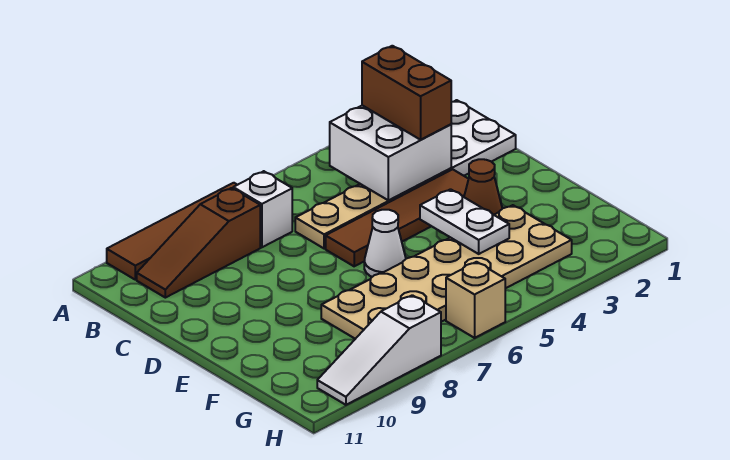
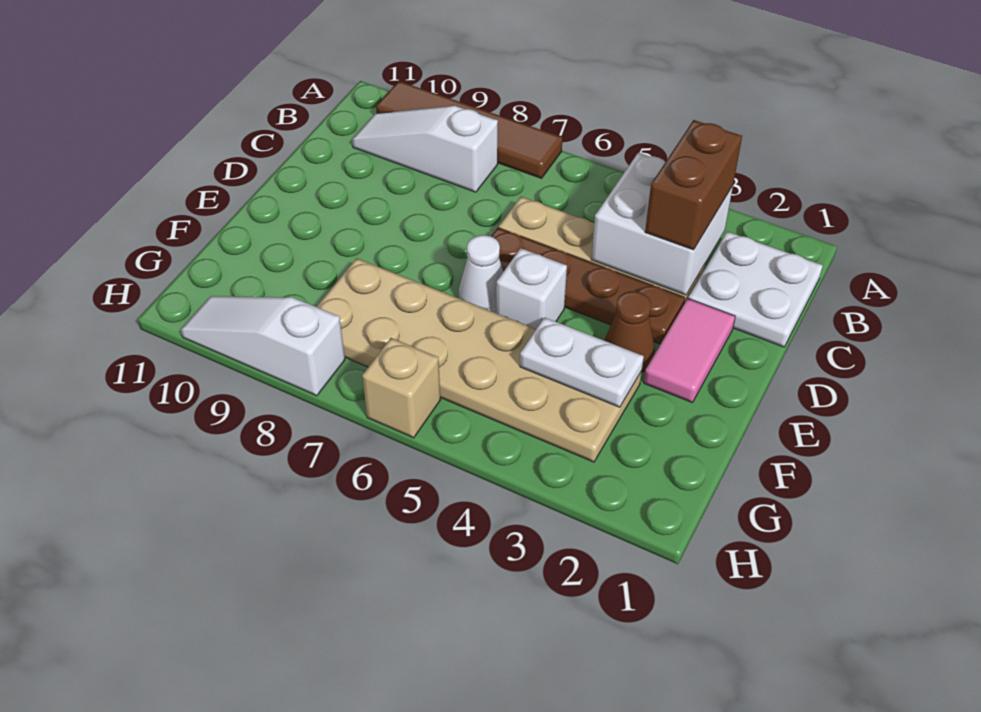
white 1x1 brick [233,171,292,247] -> white 1x1 brick moved to [496,248,567,329]
brown 1x3 slope [137,188,260,298] -> white 1x3 slope [352,106,498,192]
none -> pink 1x2 tile [644,299,735,403]
brown 1x4 tile [326,169,468,266] -> brown 1x4 plate [491,228,685,344]
white 1x2 plate [420,189,509,254] -> white 1x2 plate turned to [520,317,644,407]

